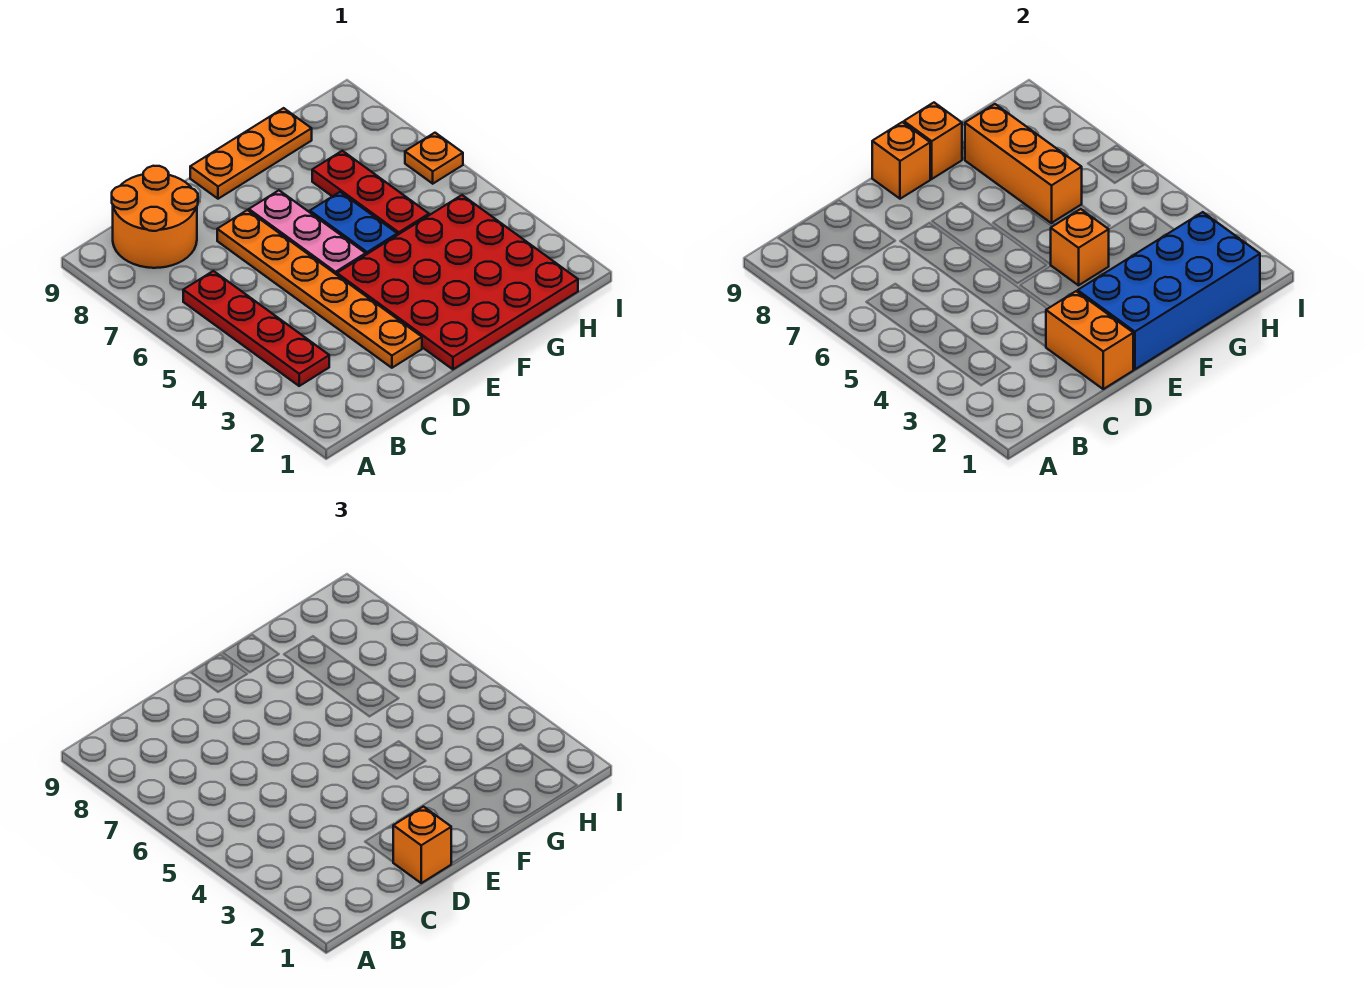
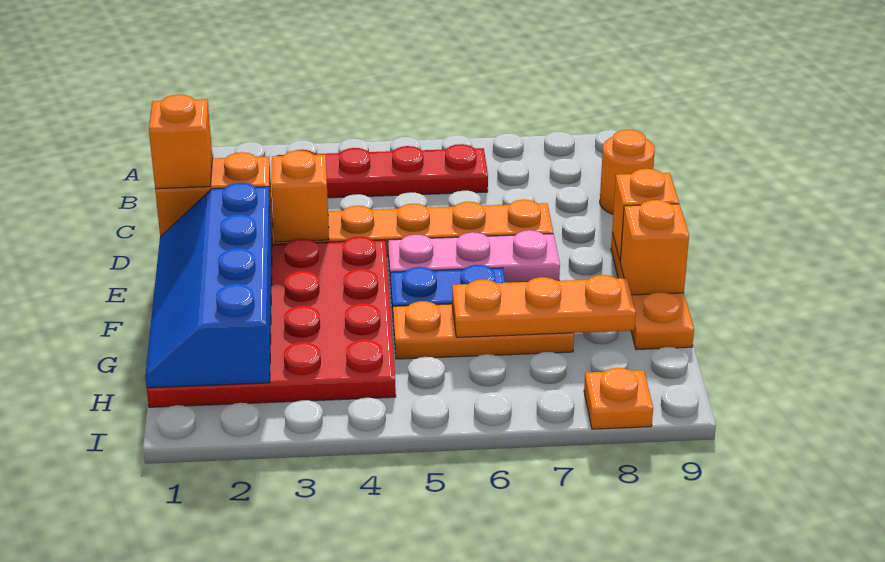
orange 2x2 round brick [112,166,198,268] -> orange 1x1 round brick [600,130,655,214]
blue 2x4 brick [1078,212,1260,369] -> blue 2x4 slope [145,183,272,388]
orange 1x1 brick [1051,209,1109,285] -> orange 1x1 brick moved to [271,150,329,242]
red 1x3 plate [312,151,429,235] -> orange 1x3 plate [393,301,574,359]
orange 1x3 brick [965,104,1082,223] -> orange 1x3 plate [452,275,636,337]
orange 1x1 plate [405,133,463,184] -> orange 1x1 plate moved to [584,368,653,429]

